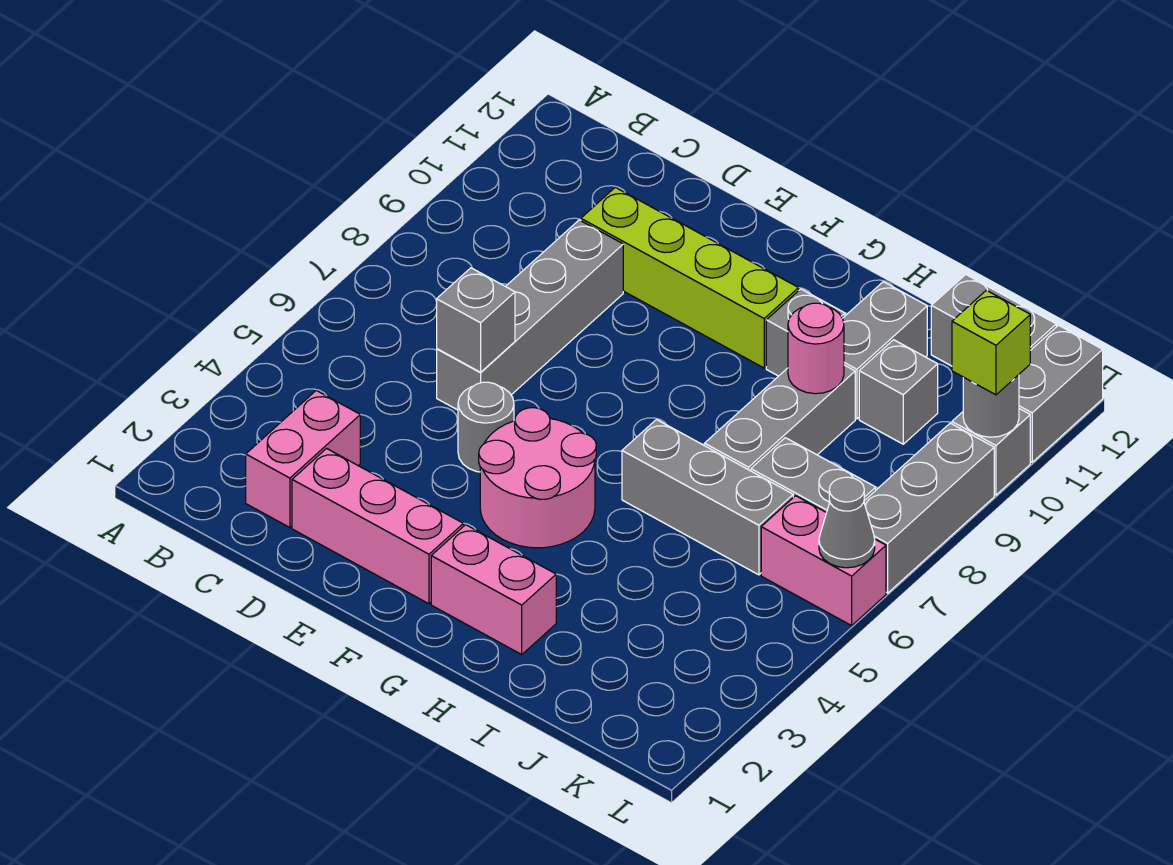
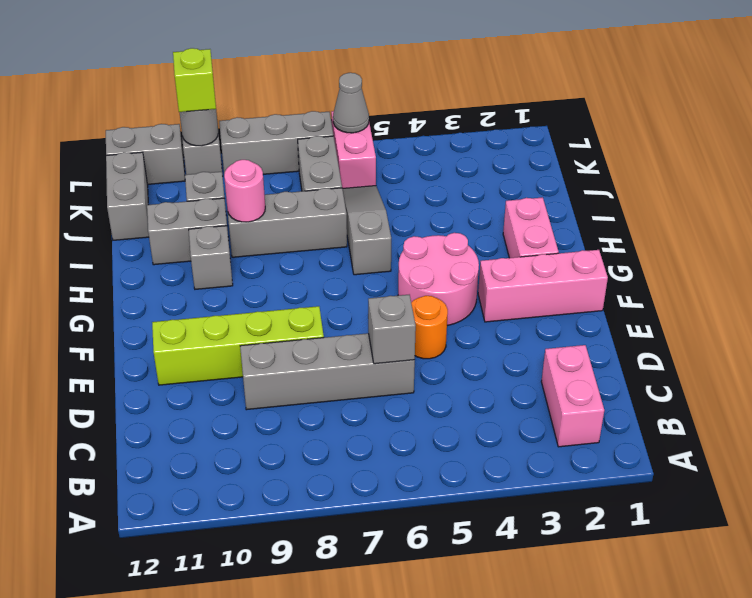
pink 1x2 brick [246,390,360,528] -> pink 1x2 brick turned to [541,345,604,447]
pink 1x3 brick [292,449,463,604] -> pink 1x3 brick turned to [478,250,608,322]
lime 1x4 brick [581,187,799,368] -> lime 1x4 brick turned to [152,306,324,385]
grey 1x1 round brick [458,382,514,472] -> orange 1x1 round brick [411,296,448,359]
grey 1x3 brick [622,420,793,575] -> grey 1x3 slope [342,186,391,275]

